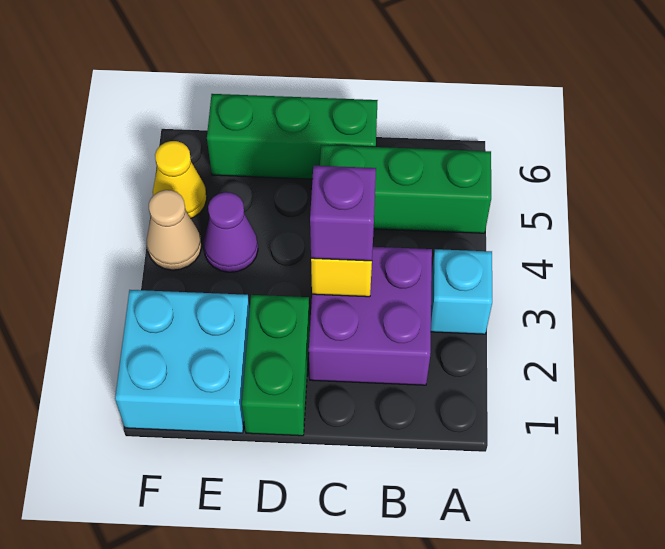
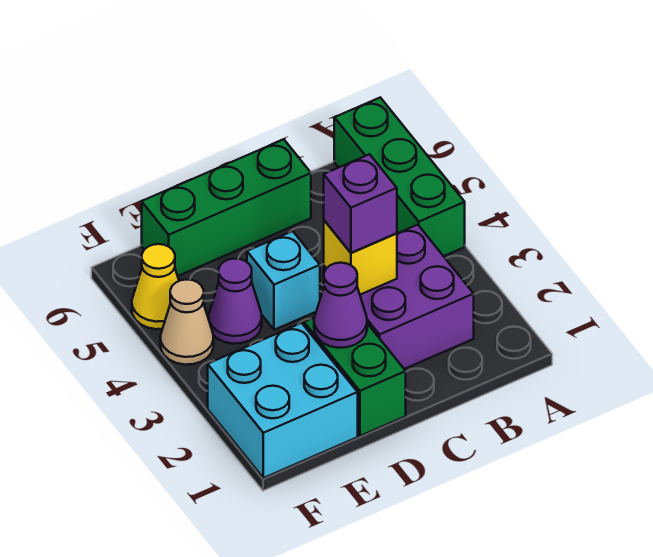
cyan 1x1 brick [431,249,492,334] -> cyan 1x1 brick moved to [247,231,320,330]
green 1x3 brick [320,145,491,233] -> green 1x3 brick turned to [334,98,465,256]
none -> purple 1x1 cone [314,263,367,348]

